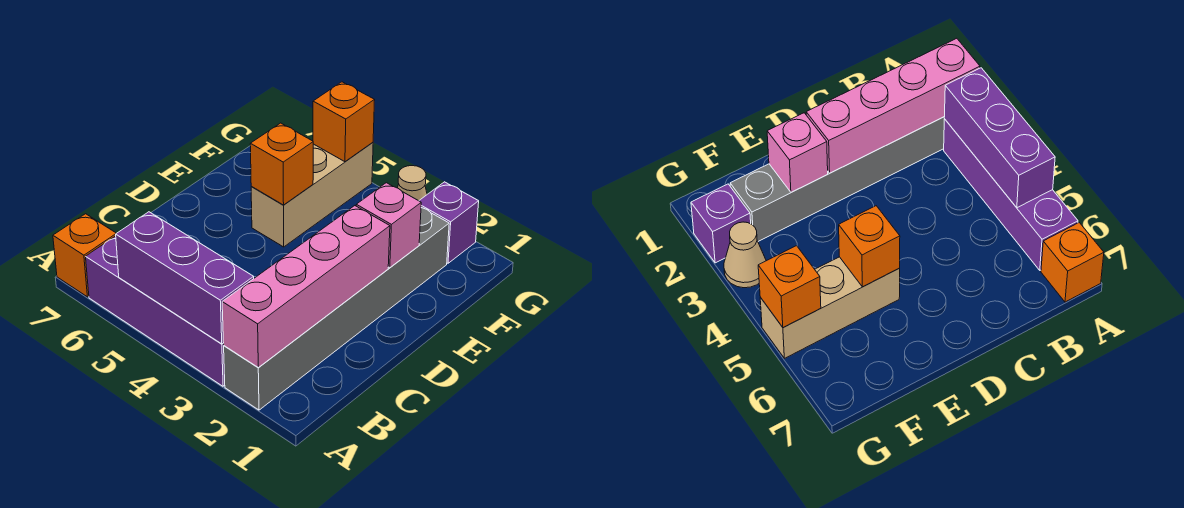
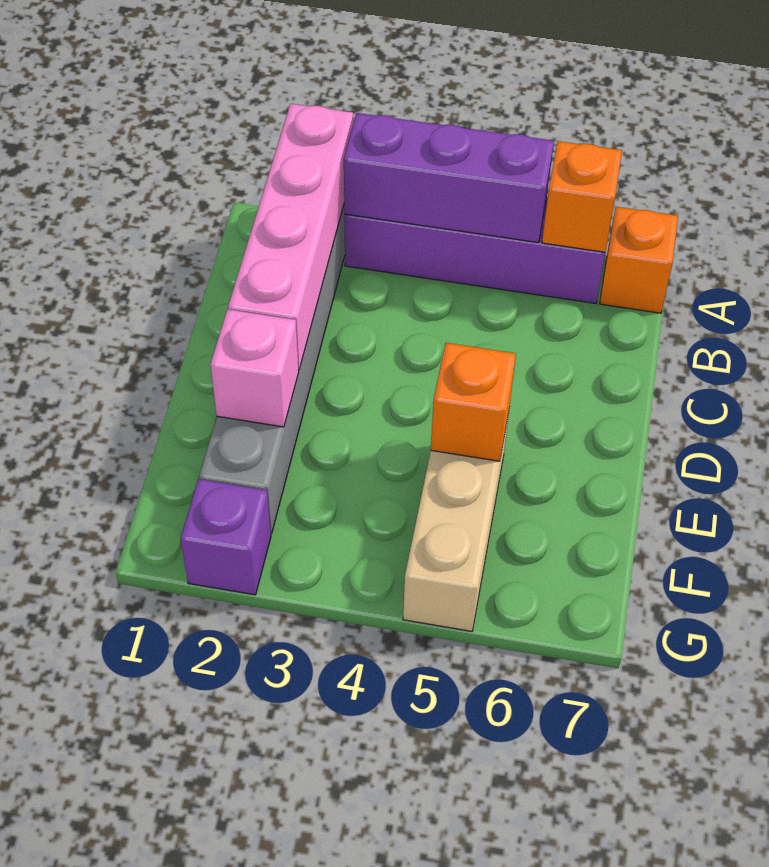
tan 1x1 cone [398,166,427,201] -> none
orange 1x1 brick [313,82,375,162] -> orange 1x1 brick moved to [542,141,622,252]

